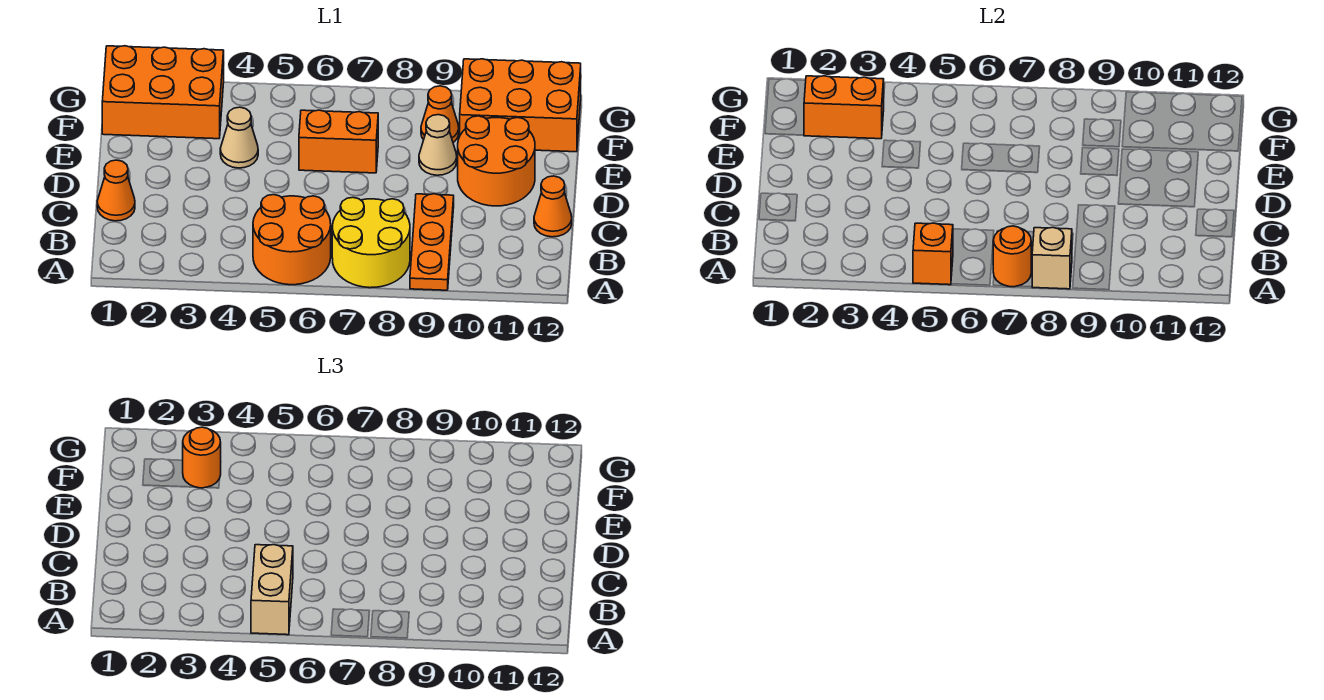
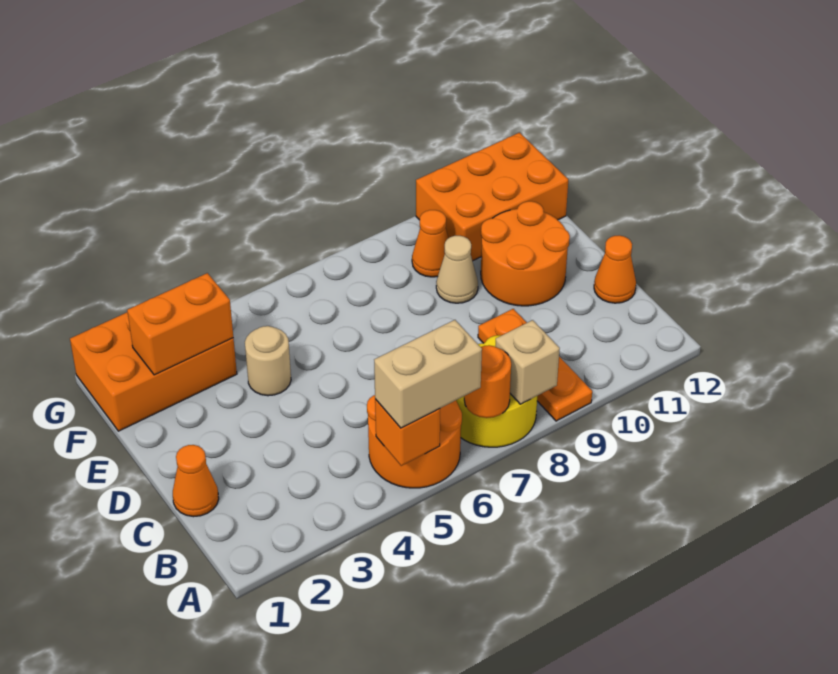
tan 1x2 brick [251,545,293,635] -> tan 1x2 brick turned to [374,320,482,428]
tan 1x1 cone [220,107,258,168] -> tan 1x1 round brick [245,326,291,396]
orange 1x2 brick [299,110,378,173] -> none
orange 1x1 round brick [183,427,221,488] -> none

